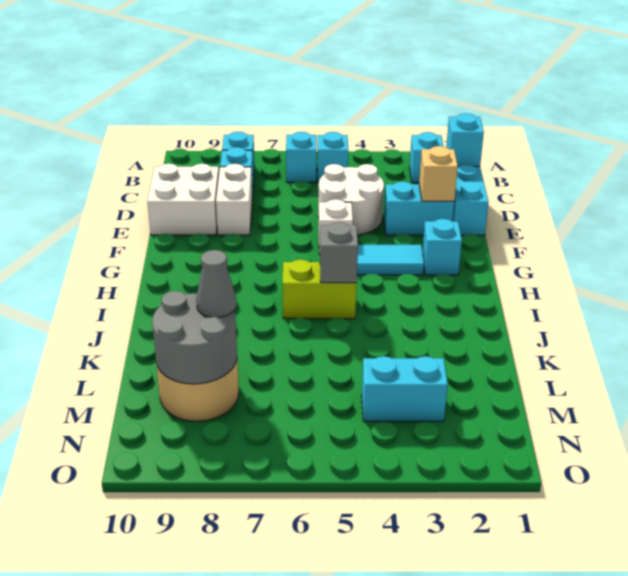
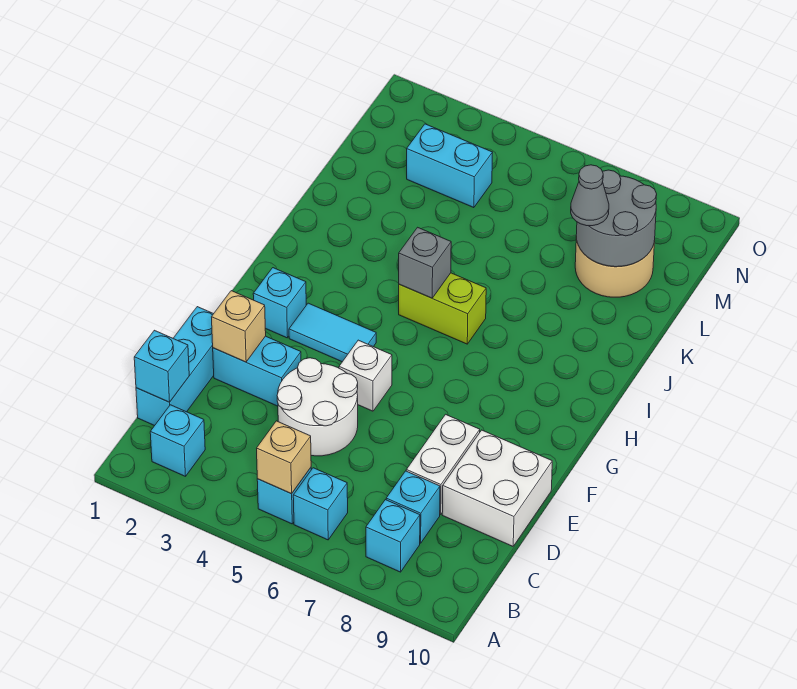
none -> tan 1x1 brick [257,421,311,494]

